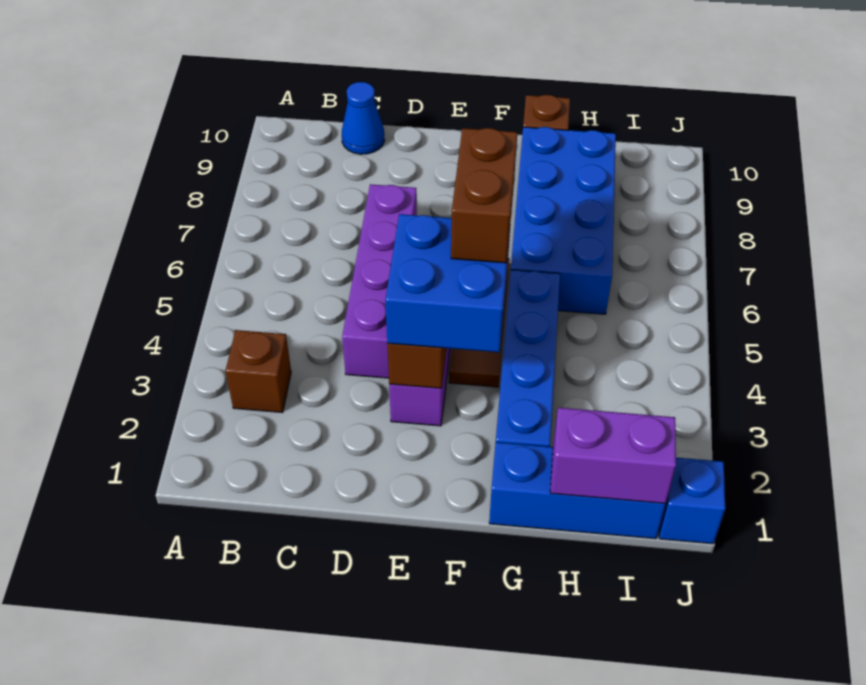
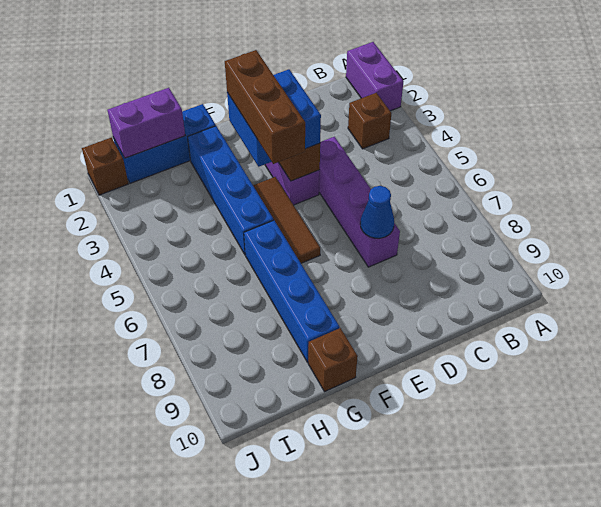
none -> purple 1x2 brick [346,42,404,111]
blue 1x1 cone [342,82,385,154] -> blue 1x1 cone moved to [360,186,394,238]
brown 1x2 brick [451,128,517,263] -> brown 1x3 brick [225,50,305,164]
blue 2x4 brick [511,127,616,314] -> blue 1x4 brick [244,220,340,362]
blue 1x1 brick [659,458,725,544] -> brown 1x1 brick [82,138,128,195]

